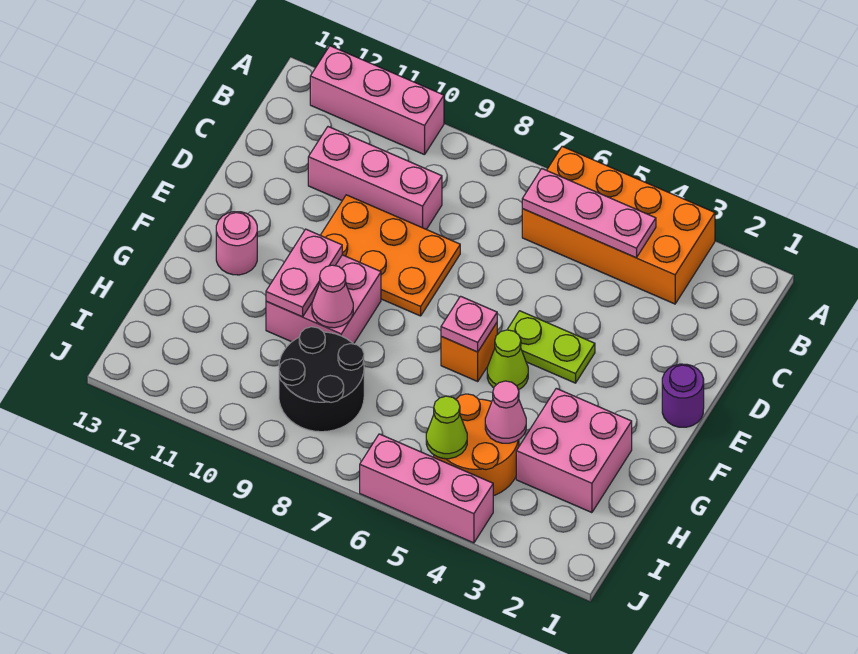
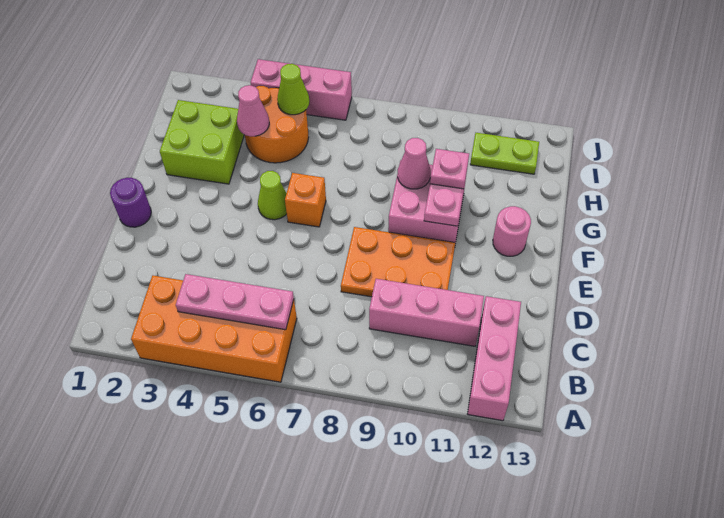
pink 1x3 brick [310,46,444,155] -> pink 1x3 brick turned to [468,296,521,421]
lime 1x2 plate [507,311,595,383] -> lime 1x2 plate moved to [470,133,539,174]
pink 1x1 plate [441,296,497,352] -> pink 1x1 plate moved to [430,149,469,189]
pink 2x2 brick [516,388,632,513] -> lime 2x2 brick [160,100,244,184]
black 2x2 round brick [279,327,364,432] -> none

